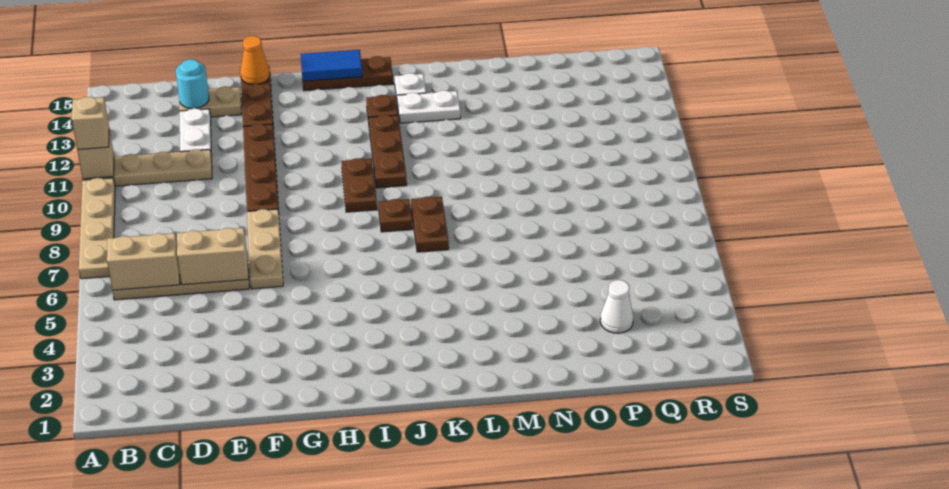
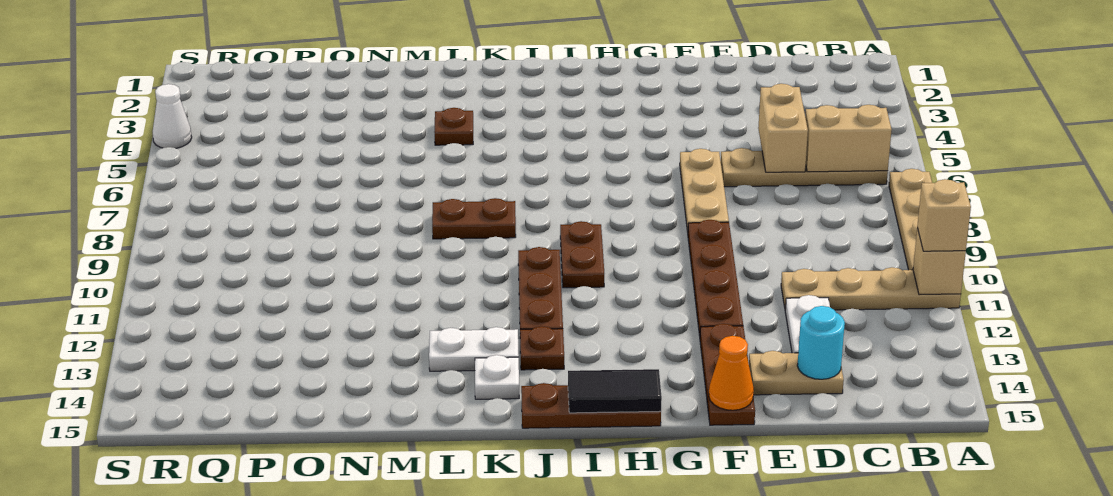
tan 1x2 brick [177,228,248,285] -> tan 1x2 brick turned to [758,84,808,172]
blue 1x2 tile [301,50,362,81] -> black 1x2 tile [568,369,662,413]
brown 1x1 plate [378,199,412,232] -> brown 1x1 plate moved to [434,108,473,145]
brown 1x2 plate [411,197,449,252] -> brown 1x2 plate turned to [432,198,516,239]
white 1x1 cone [600,280,633,333] -> white 1x1 cone moved to [153,84,192,148]

